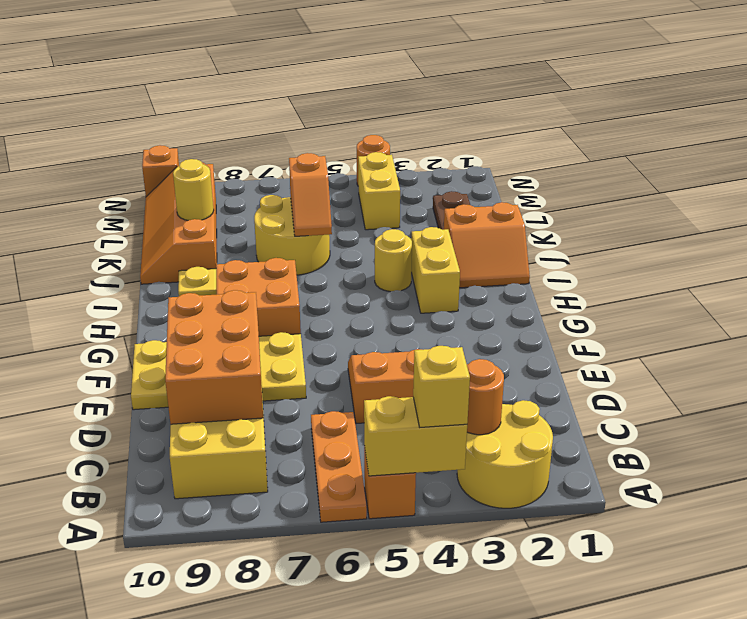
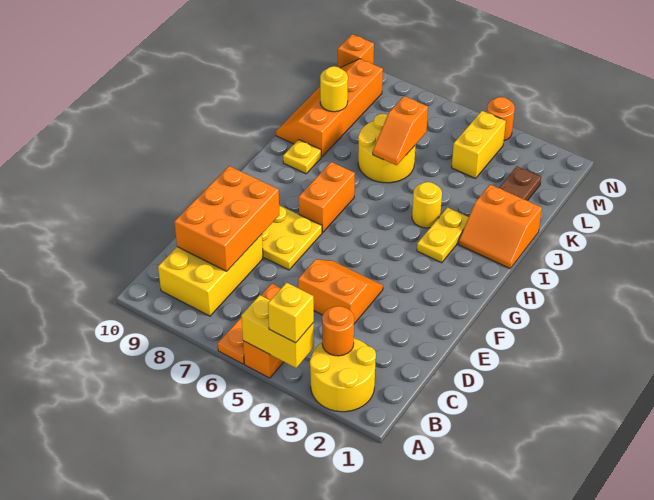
orange 2x2 brick [216,258,301,336] -> orange 1x2 brick [299,162,355,232]
yellow 1x2 brick [411,227,460,313] -> yellow 1x2 plate [417,207,469,263]

